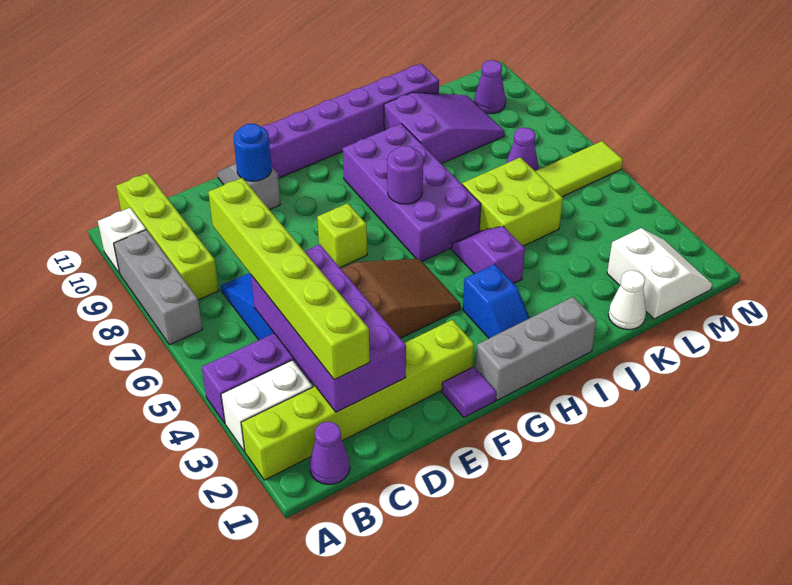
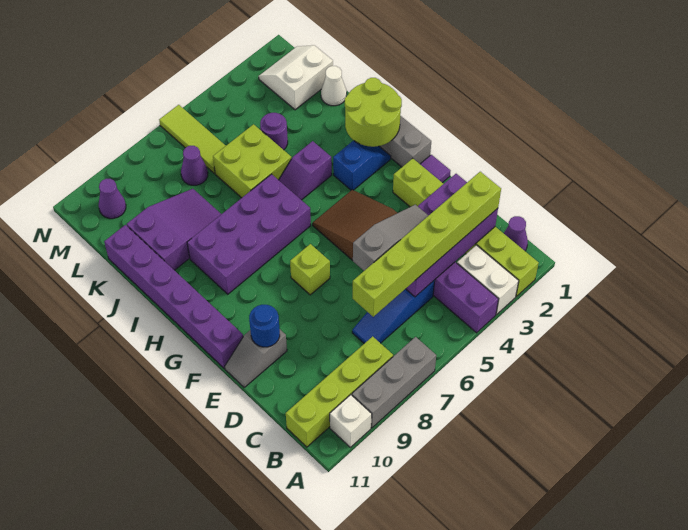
none -> grey 1x3 slope [353,205,429,271]
none -> lime 2x2 round brick [345,78,402,147]
purple 1x1 round brick [387,146,423,204] -> purple 1x1 round brick moved to [260,113,288,150]
purple 2x3 slope [384,92,505,164] -> purple 2x3 slope turned to [127,189,221,270]

